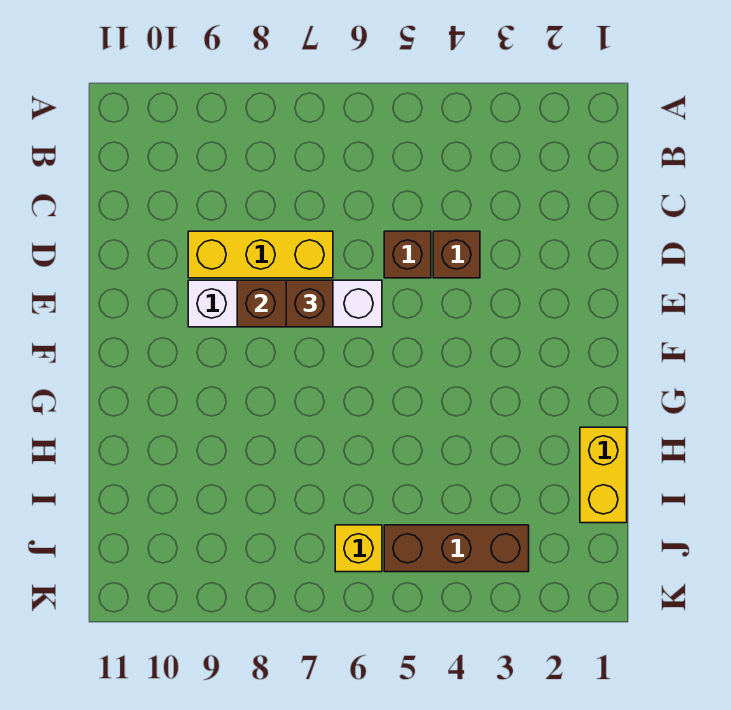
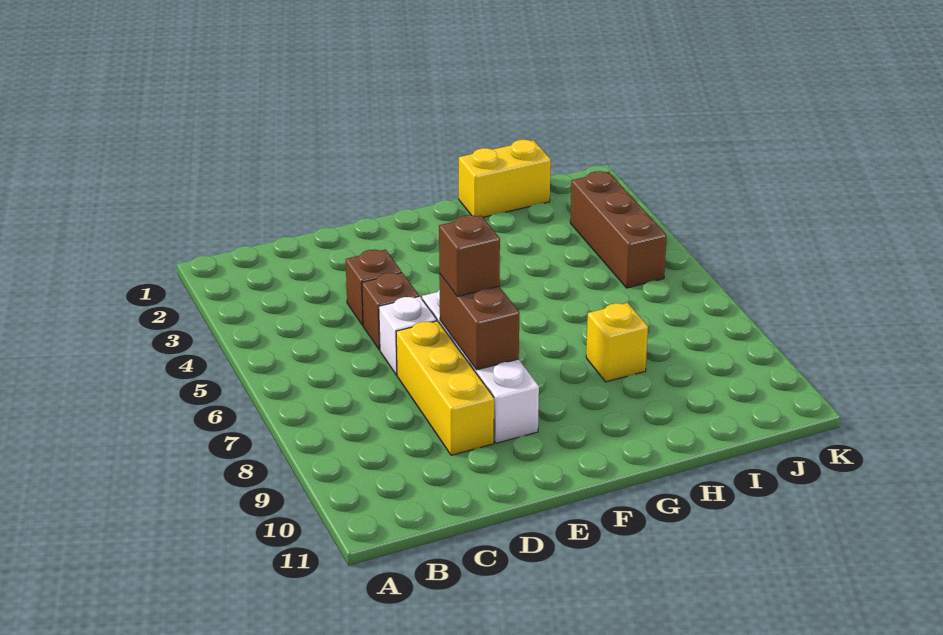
none -> white 1x1 brick [379,296,437,375]
yellow 1x1 brick [335,525,382,572] -> yellow 1x1 brick moved to [586,303,648,382]

